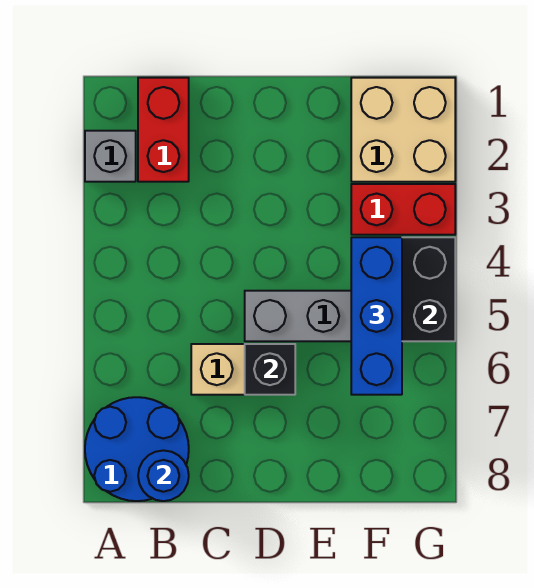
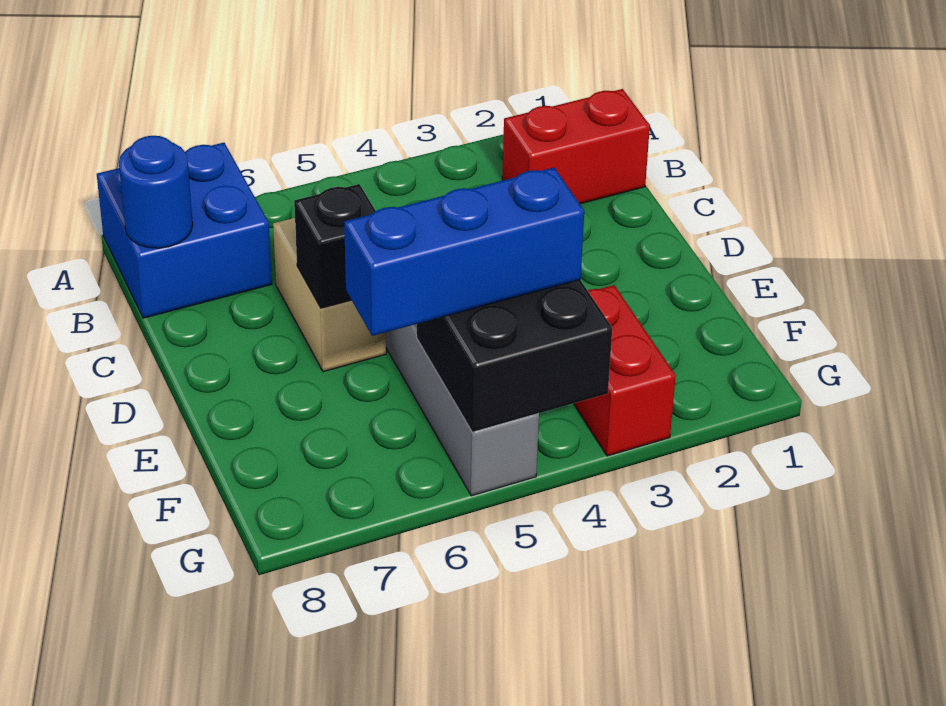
grey 1x1 brick [85,131,136,182] -> none
blue 2x2 round brick [85,397,189,501] -> blue 2x2 brick [97,143,272,318]
tan 2x2 brick [351,78,455,182] -> none

